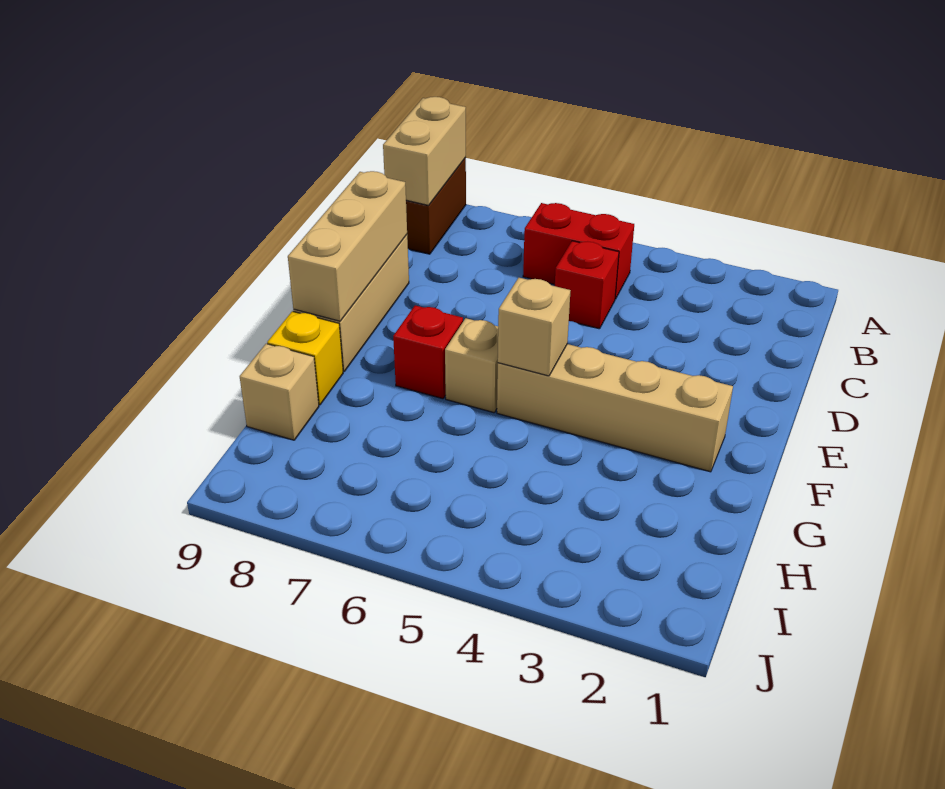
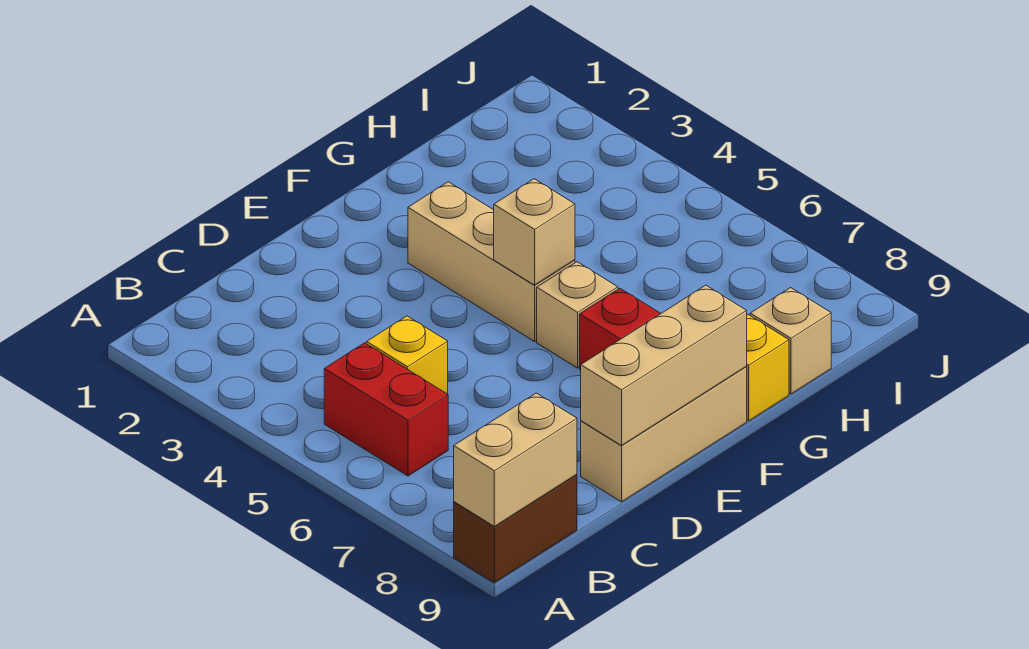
red 1x1 brick [555,241,619,329] -> yellow 1x1 brick [367,316,448,394]
tan 1x4 brick [497,344,733,472] -> tan 1x3 brick [408,182,575,341]

